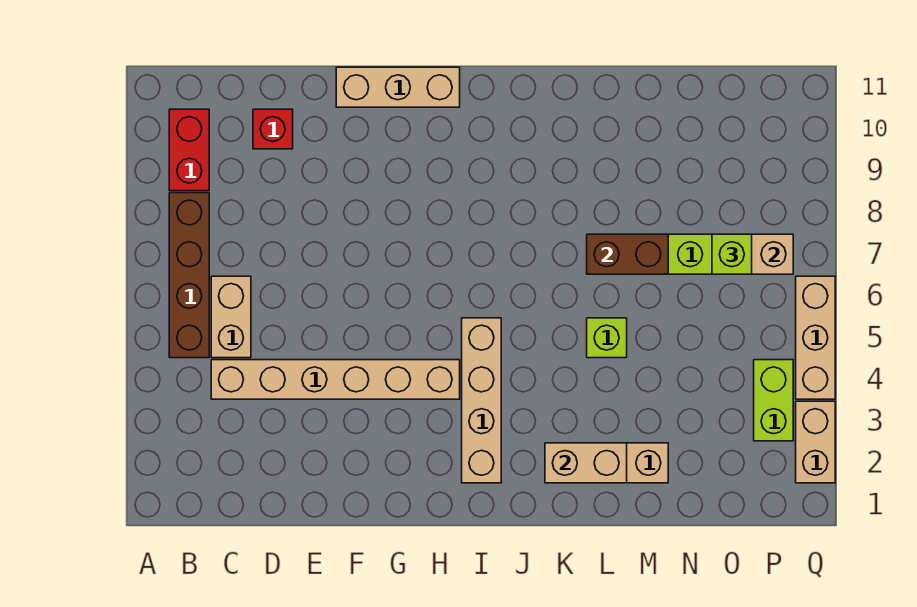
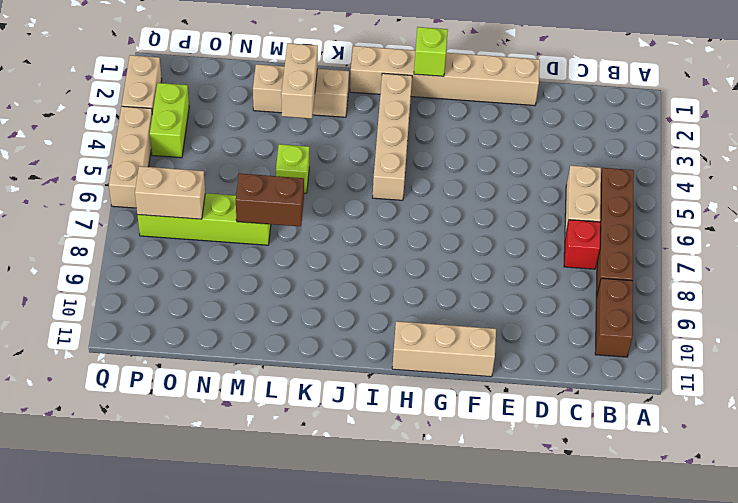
red 1x2 brick [169,109,209,191] -> brown 1x2 brick [595,278,633,357]
tan 1x6 brick [211,360,460,399] -> tan 1x6 brick moved to [350,46,540,106]
red 1x1 brick [253,109,293,149] -> red 1x1 brick moved to [564,220,600,269]
tan 1x2 brick [545,443,627,483] -> tan 1x2 brick turned to [281,43,318,119]
lime 1x1 brick [712,234,752,274] -> lime 1x1 brick moved to [414,27,448,76]

